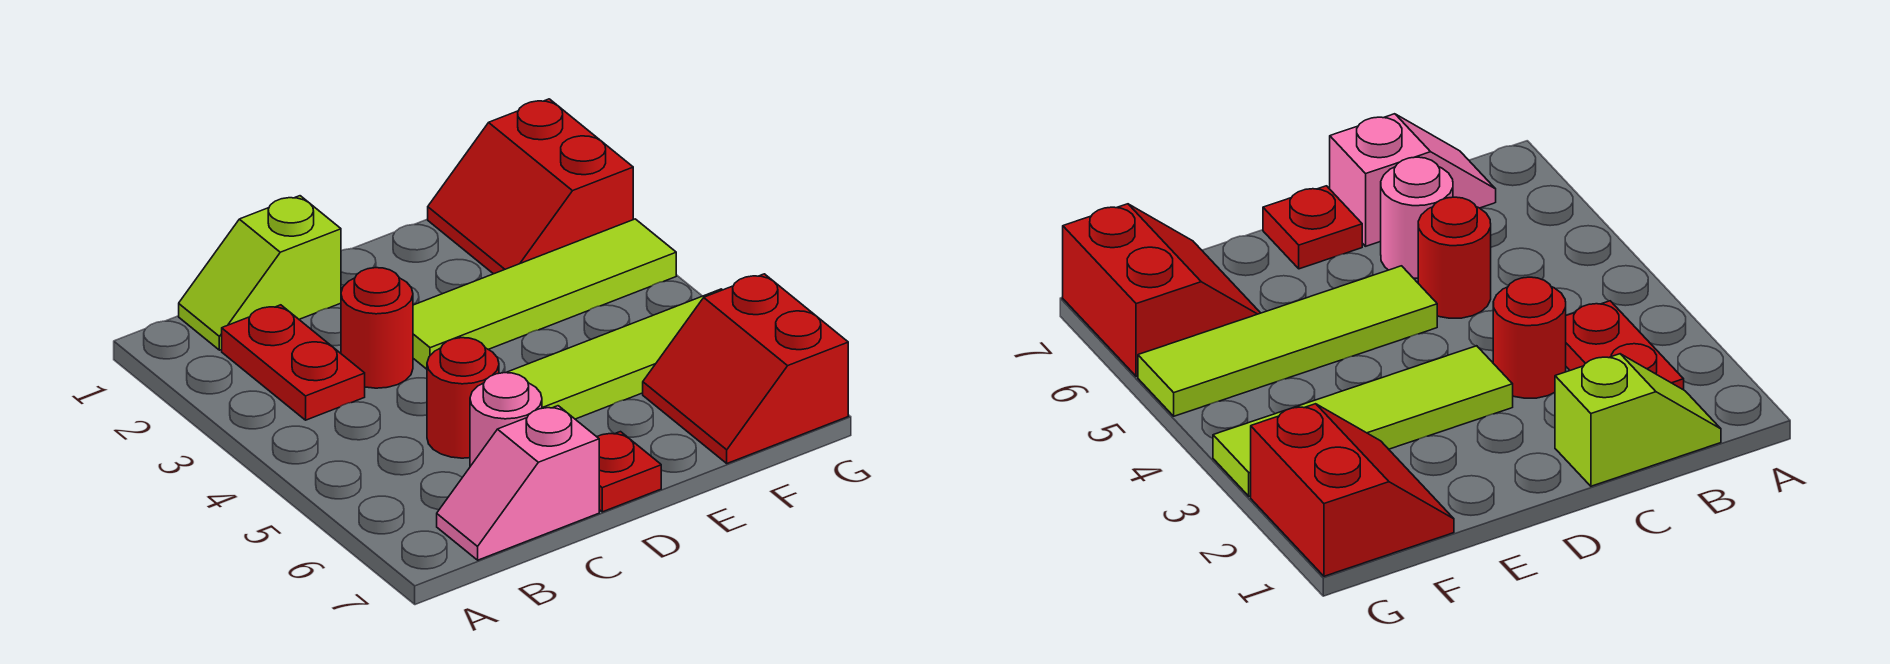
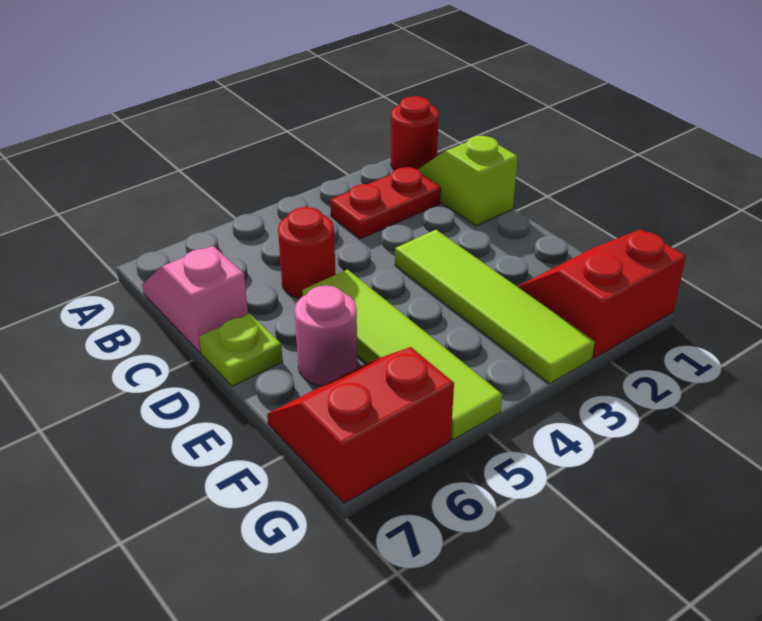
red 1x1 round brick [341,268,413,388] -> red 1x1 round brick moved to [391,96,439,170]
pink 1x1 round brick [470,373,542,466] -> pink 1x1 round brick moved to [295,286,358,386]
red 1x1 plate [597,432,661,512] -> lime 1x1 plate [199,314,283,386]

